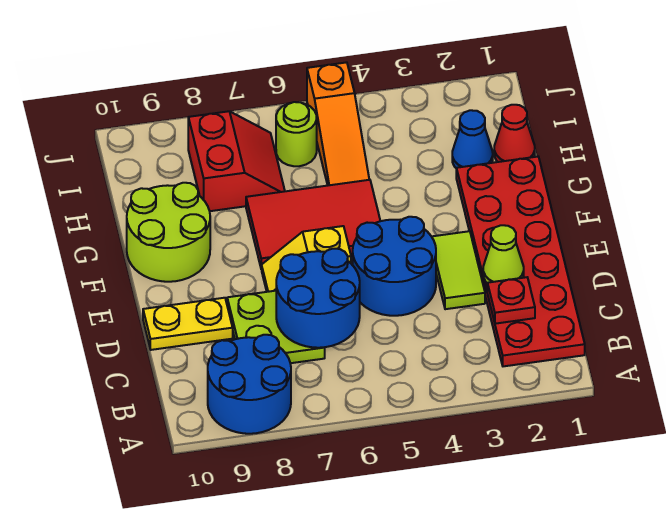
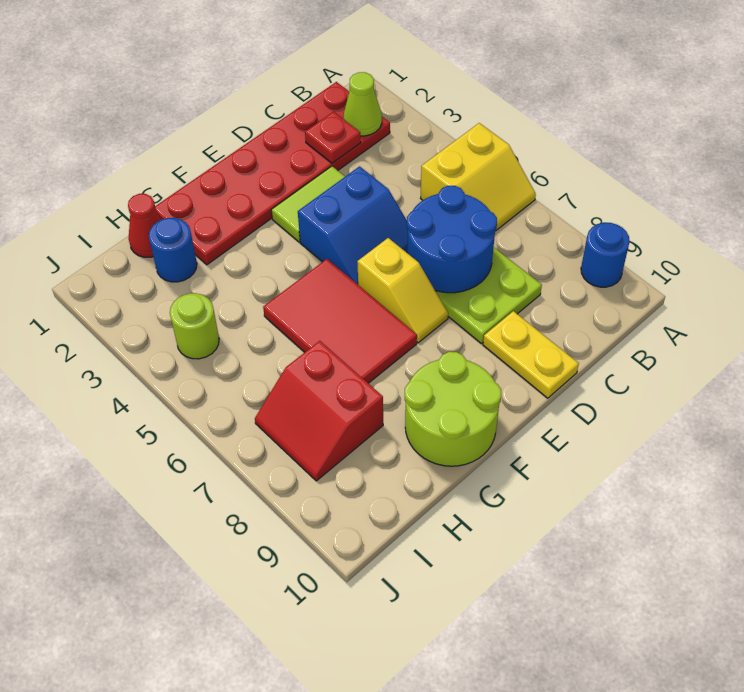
none -> yellow 2x2 slope [421,123,536,230]
blue 2x2 round brick [208,335,291,434] -> blue 1x1 round brick [581,223,630,287]
lime 1x1 cone [483,225,524,283] -> lime 1x1 cone moved to [343,72,382,136]
blue 2x2 round brick [353,217,436,316] -> blue 2x2 slope [298,166,408,284]
blue 1x1 cone [452,110,493,168] -> blue 1x1 round brick [149,218,197,282]
orange 1x3 slope [307,62,369,185] -> none
red 2x2 slope [188,111,285,211] -> red 2x2 slope turned to [255,341,383,481]
lime 1x1 round brick [276,102,317,166] -> lime 1x1 round brick moved to [170,293,219,359]

